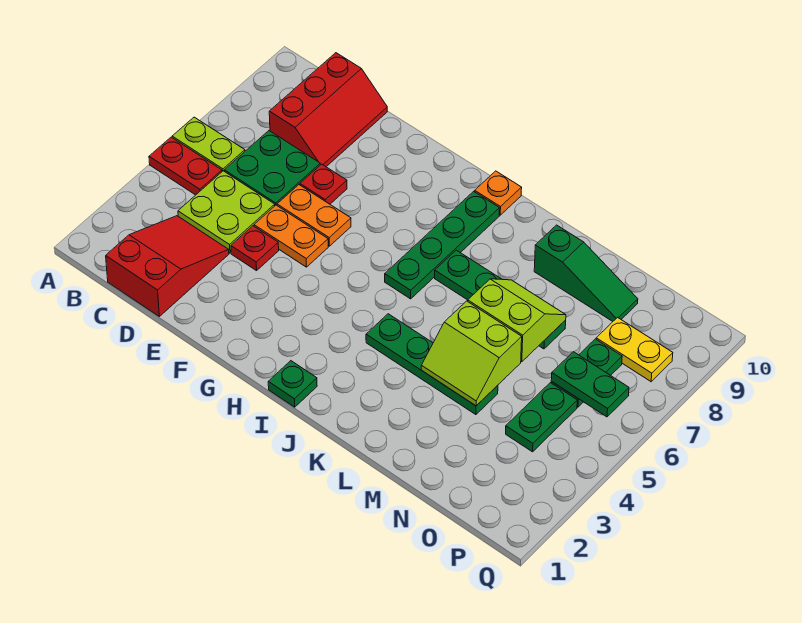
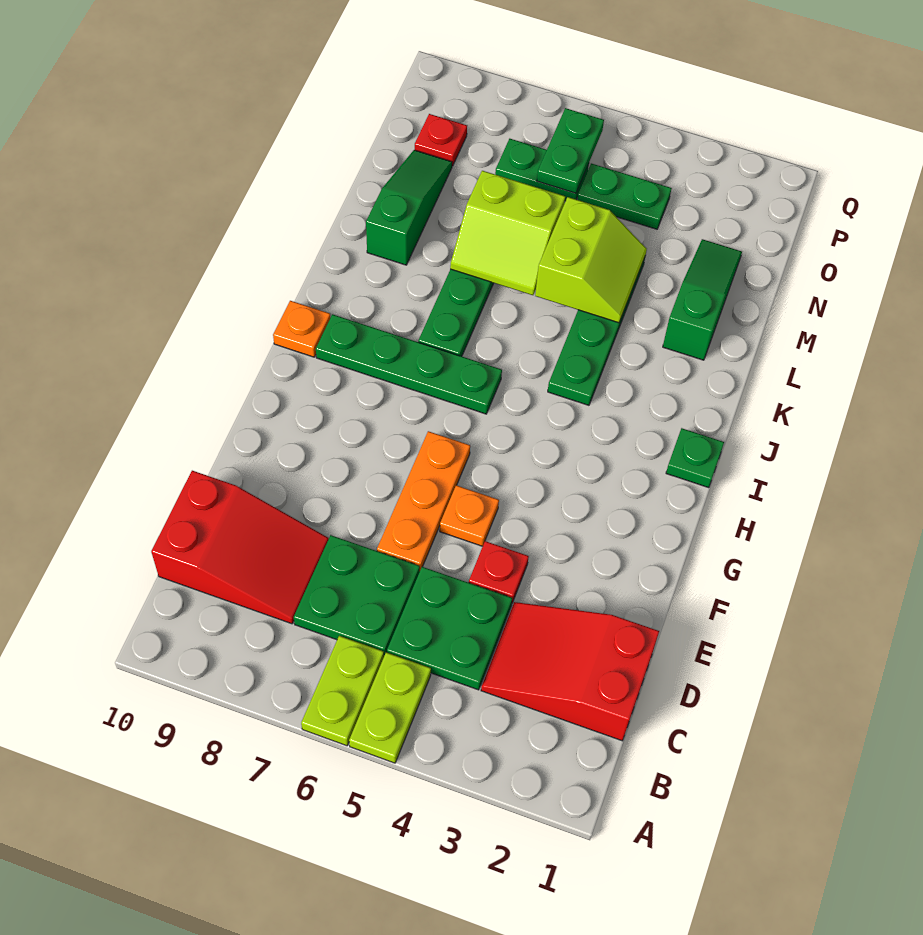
red 1x2 plate [149,137,222,195] -> lime 1x2 plate [349,652,431,763]
lime 2x2 plate [178,171,275,253] -> green 2x2 plate [387,567,512,690]
red 2x3 slope [269,53,387,167] -> red 2x3 slope turned to [151,471,329,624]
orange 1x2 plate [254,205,328,267] -> orange 1x1 plate [440,485,499,546]
orange 1x2 plate [277,185,351,246] -> orange 1x3 plate [377,431,470,569]
red 1x1 plate [300,164,347,204] -> red 1x1 plate moved to [415,114,467,166]
none -> green 1x3 slope [663,239,742,360]
lime 2x2 slope [468,279,566,362] -> lime 2x2 slope turned to [450,171,565,295]
yellow 1x2 plate [596,318,673,382] -> none

